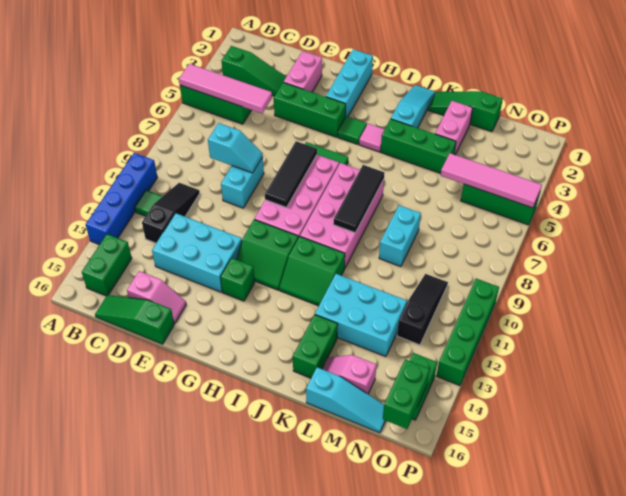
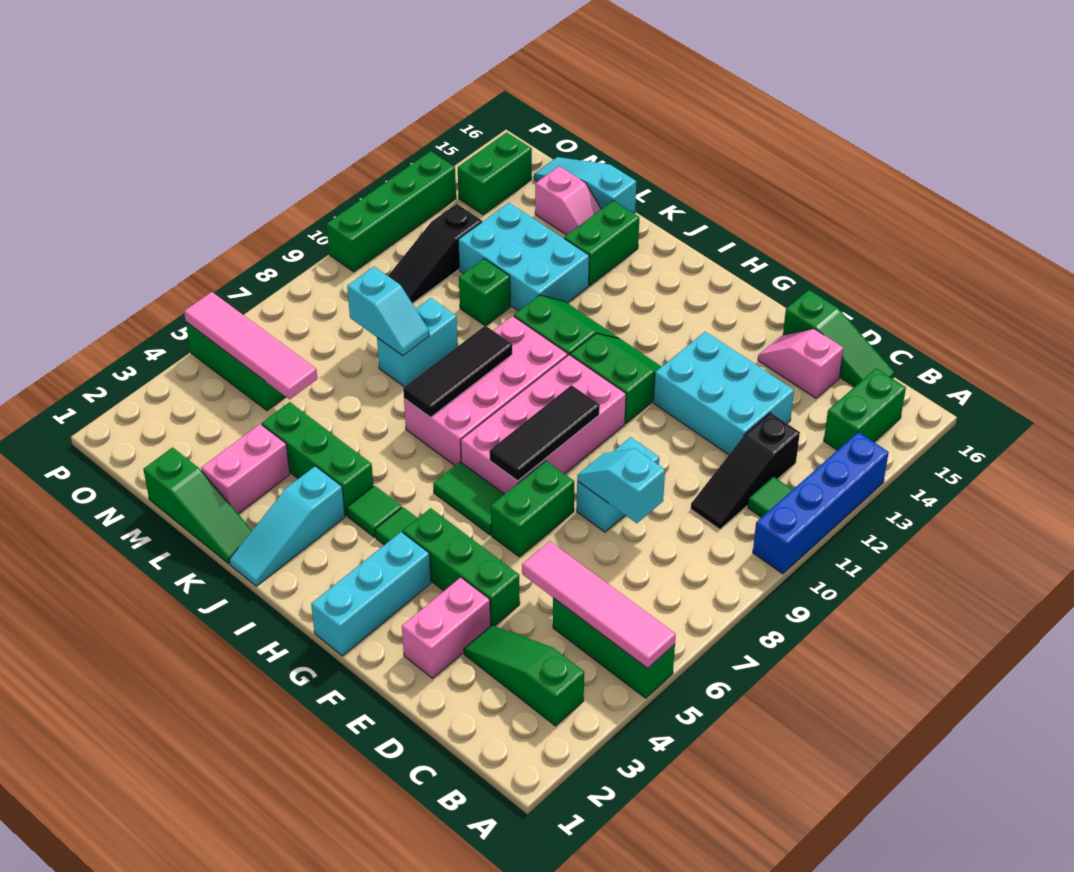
green 1x1 brick [220,258,255,301] -> green 1x1 brick moved to [459,259,510,325]
pink 1x1 tile [359,124,385,152] -> green 1x1 tile [347,486,402,537]
none -> cyan 1x2 slope [347,267,429,356]
green 1x2 brick [383,359,430,429] -> green 1x2 brick moved to [491,461,574,557]

